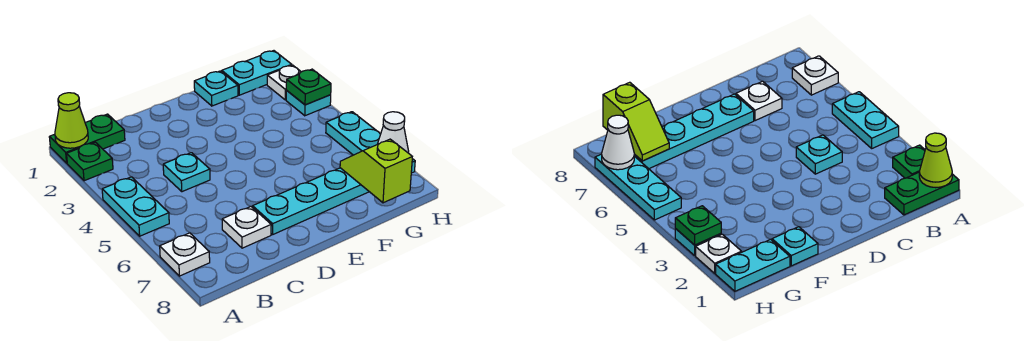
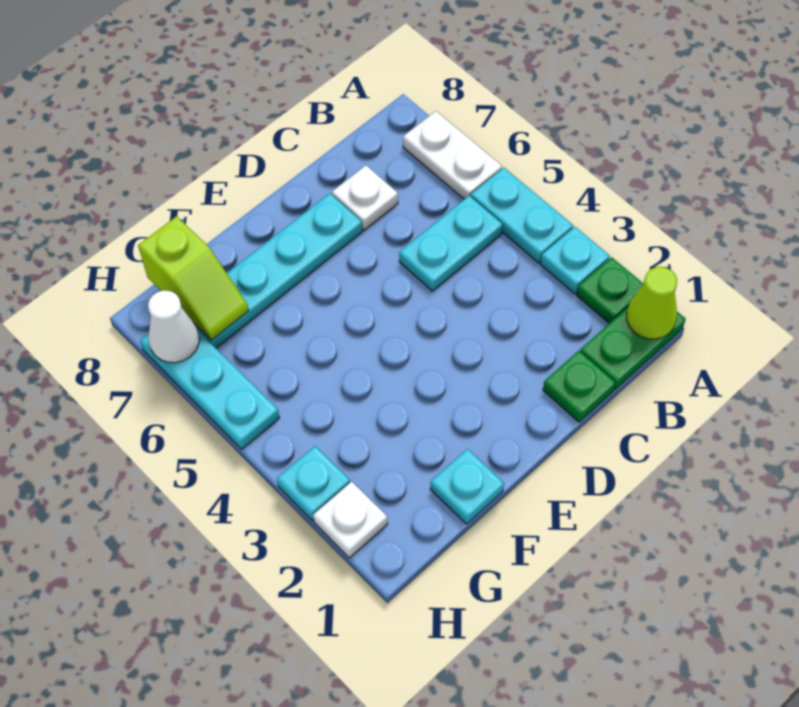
white 1x1 plate [160,233,210,276] -> white 1x2 plate [403,111,502,199]
cyan 1x1 plate [163,153,210,192] -> cyan 1x1 plate moved to [540,227,610,294]
cyan 1x2 plate [222,51,292,95] -> cyan 1x2 plate moved to [399,196,502,291]
green 1x1 plate [286,69,331,105] -> green 1x1 plate moved to [543,351,615,422]

